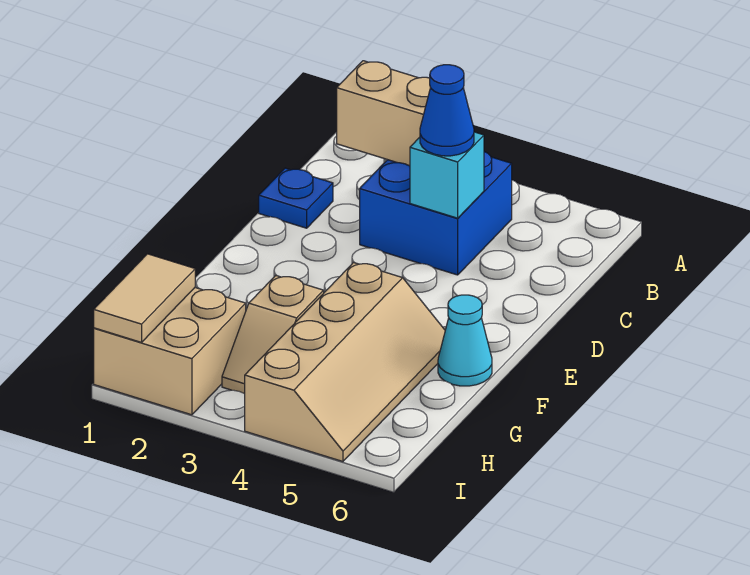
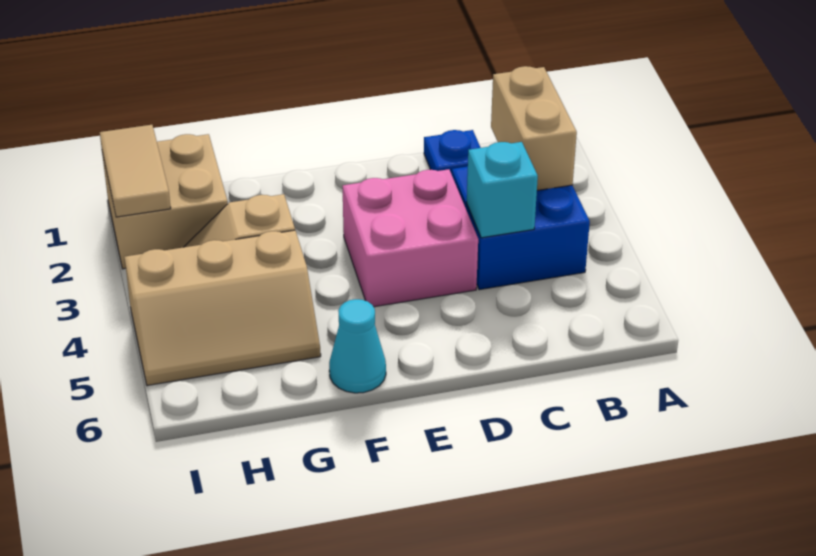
blue 1x1 cone [420,65,474,156] -> none
none -> pink 2x2 brick [343,169,478,307]
tan 2x4 slope [245,263,445,462] -> tan 2x3 slope [124,230,321,386]
tan 1x2 tile [94,254,195,342] -> tan 1x2 tile turned to [100,125,171,217]

